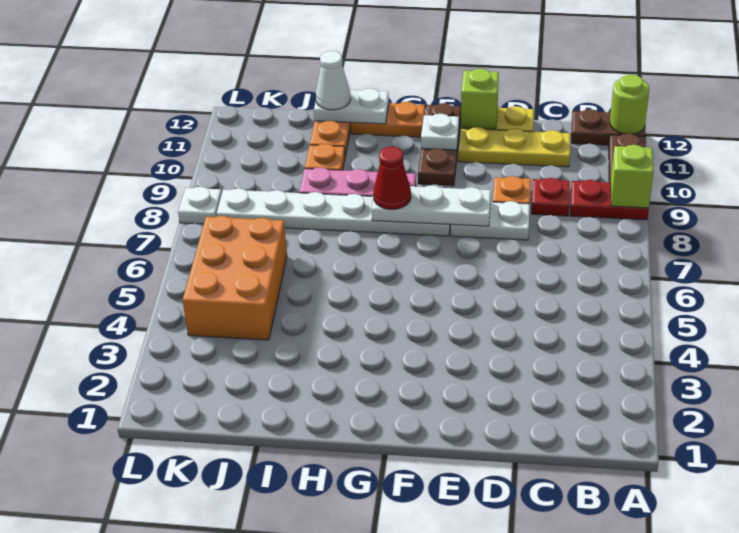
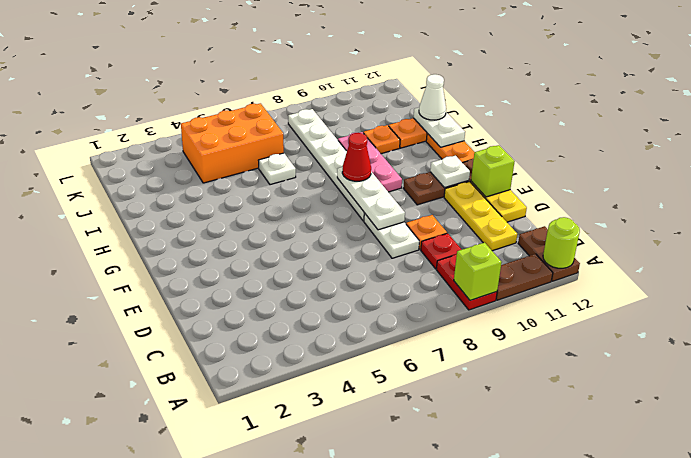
white 1x1 plate [178,187,222,224] -> white 1x1 plate moved to [258,153,296,185]

